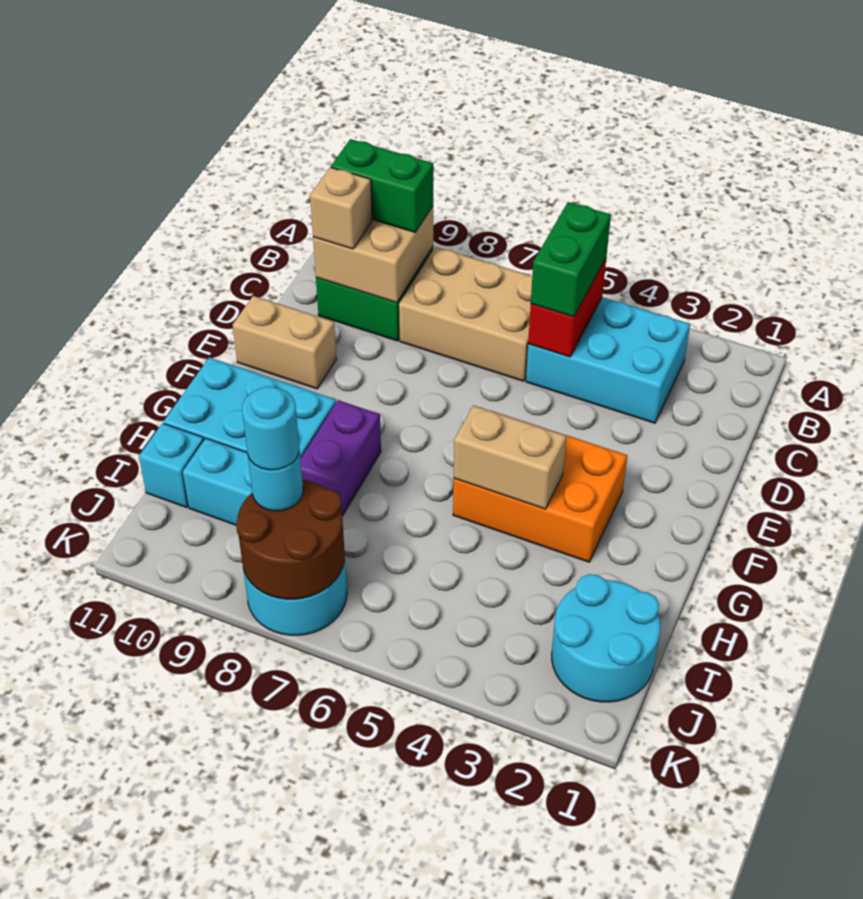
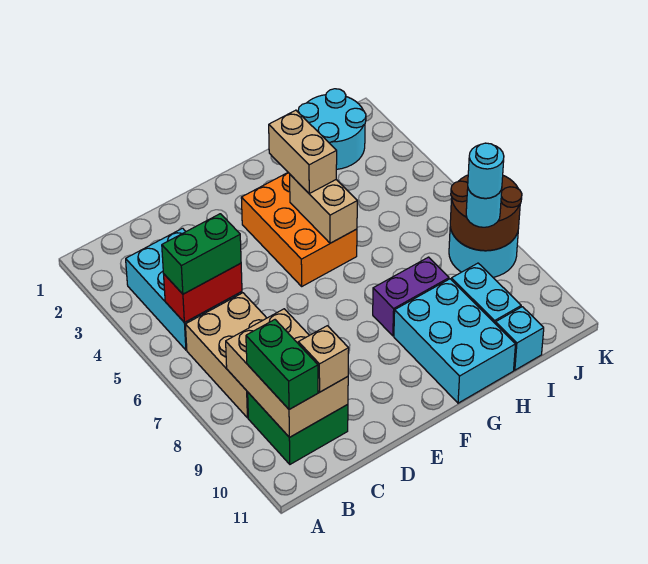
tan 2x2 brick [313,207,433,303] -> tan 2x3 brick [226,309,348,437]
tan 1x2 brick [233,296,336,389] -> tan 1x2 brick moved to [269,110,337,193]

